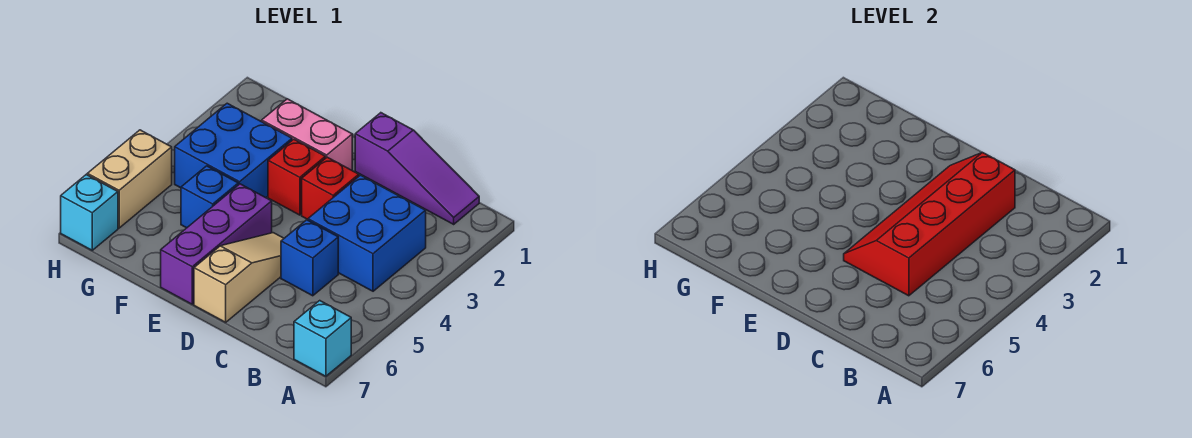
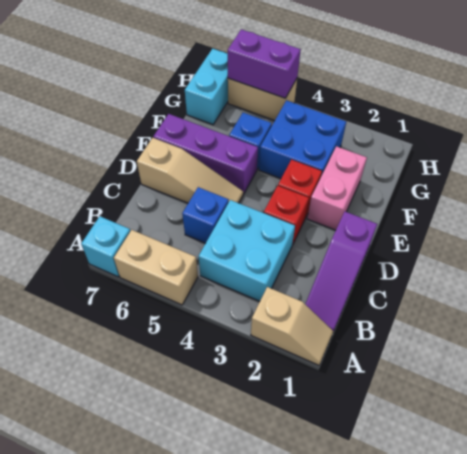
none -> tan 1x2 slope [251,287,333,365]
none -> tan 1x2 brick [114,230,198,305]
blue 2x2 brick [308,175,426,291] -> cyan 2x2 brick [199,200,295,301]
red 2x4 slope [844,152,1015,296] -> none
none -> purple 1x2 brick [228,29,301,98]
cyan 1x1 brick [61,175,118,250] -> cyan 1x2 brick [185,49,228,125]

